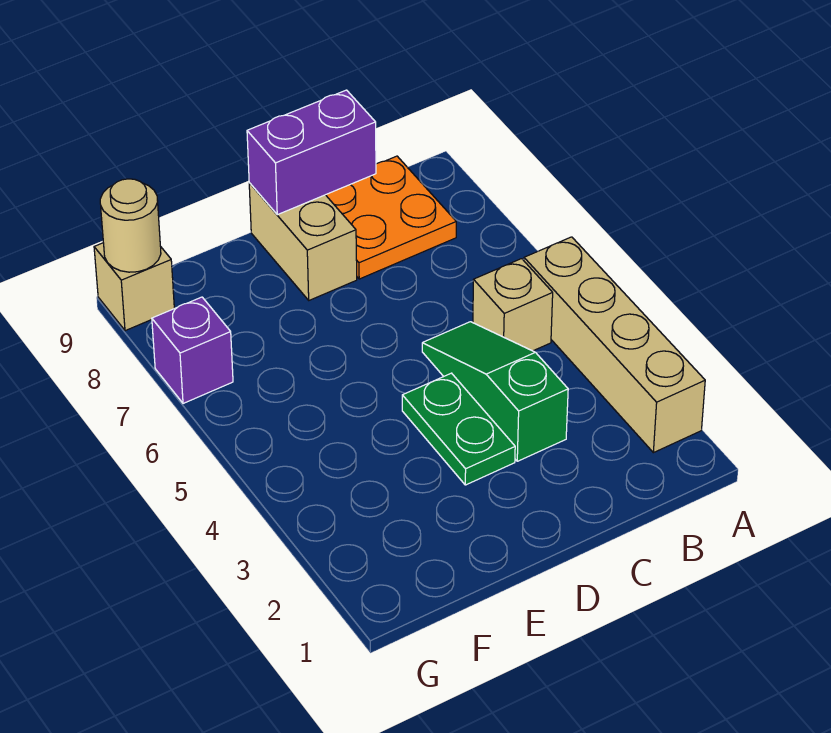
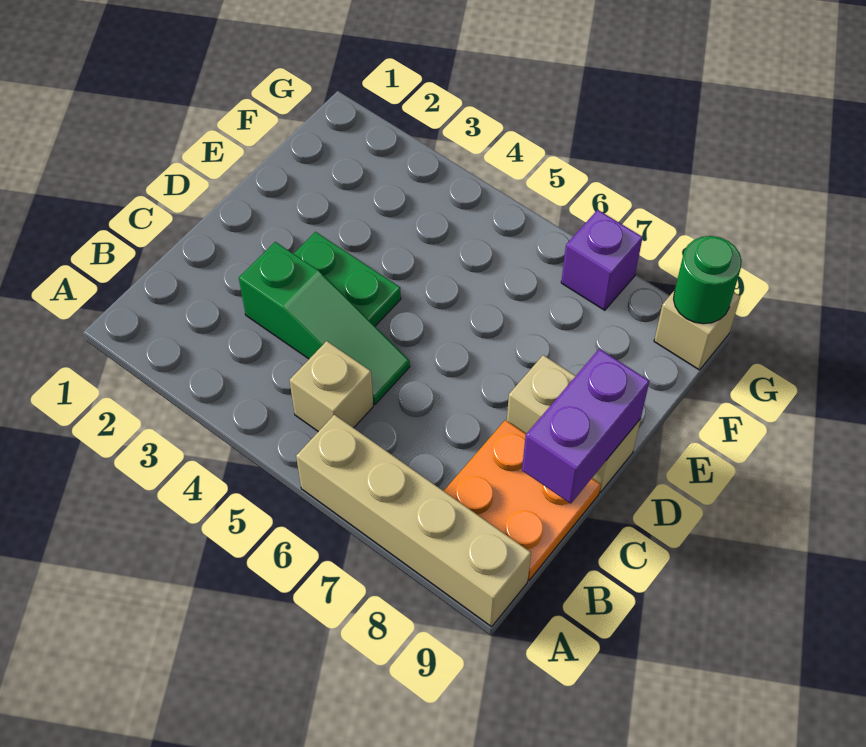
tan 1x4 brick [524,237,705,453] -> tan 1x4 brick moved to [296,415,531,627]
tan 1x1 round brick [100,179,161,272] -> green 1x1 round brick [674,236,742,324]

